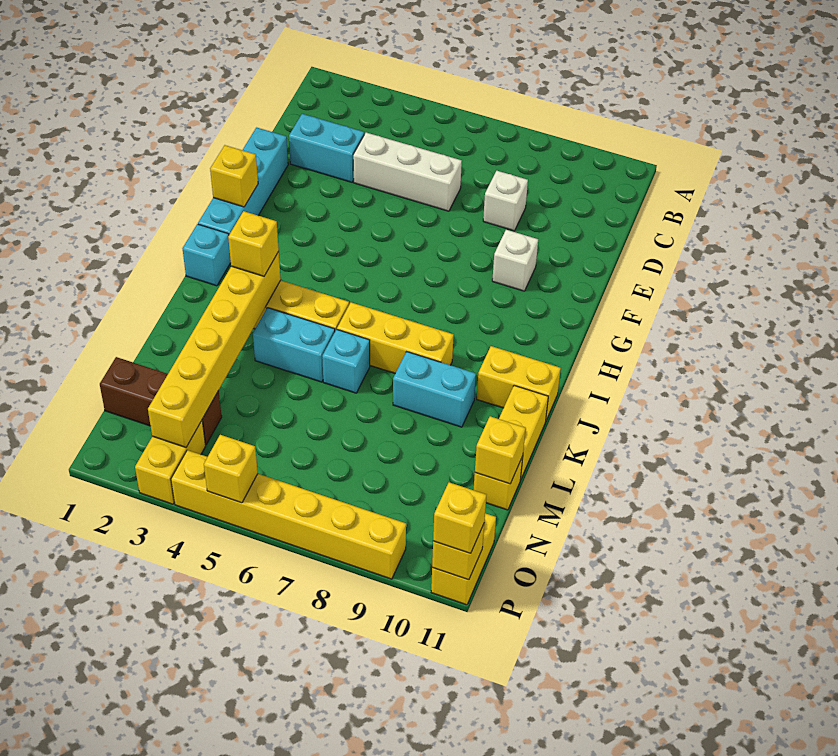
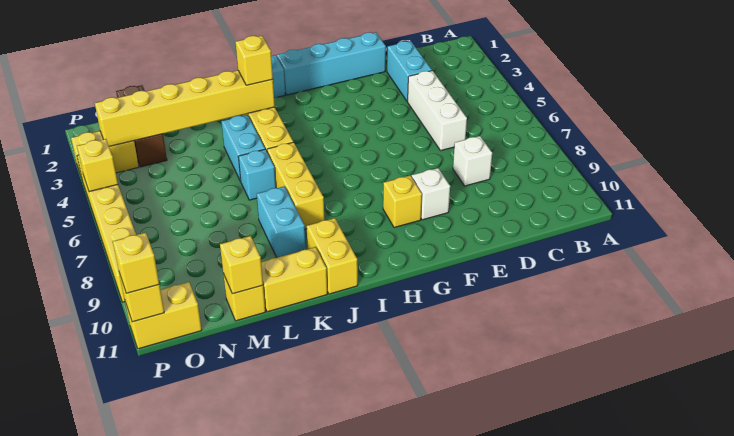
yellow 1x1 brick [210,145,258,207] -> yellow 1x1 brick moved to [383,176,422,228]

